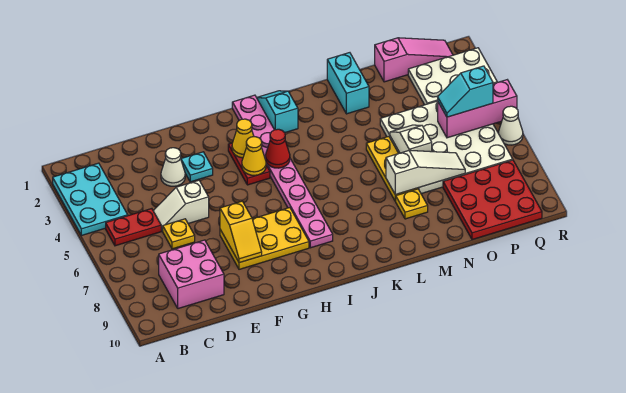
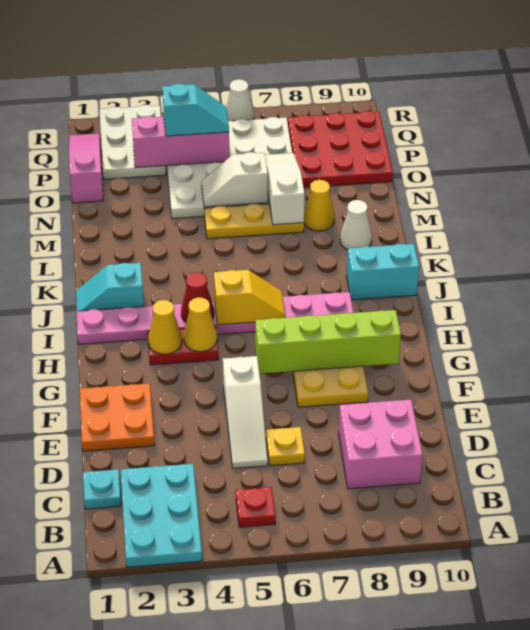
cyan 2x3 plate [53,163,128,236] -> cyan 2x3 plate turned to [121,464,202,567]
red 1x2 plate [106,209,161,246] -> red 1x1 plate [236,487,275,527]
white 1x2 slope [154,180,209,231] -> white 1x3 slope [223,356,268,468]
none -> orange 2x2 plate [80,383,154,451]
white 1x1 cone [161,148,185,186] -> white 1x1 cone moved to [340,200,372,250]
cyan 1x1 plate [181,152,213,182] -> cyan 1x1 plate moved to [83,469,121,509]
yellow 1x2 slope [220,201,262,263] -> yellow 1x2 slope moved to [214,270,285,325]
none -> lime 1x4 brick [255,310,401,374]
cyan 1x2 brick [327,53,369,114] -> cyan 1x2 brick moved to [347,244,419,300]
yellow 1x1 plate [396,189,428,219] -> yellow 1x1 cone [304,180,335,231]
pink 1x3 brick [438,80,517,138] -> pink 1x3 brick turned to [132,116,229,168]
cyan 1x2 slope [438,66,493,117] -> cyan 1x2 slope turned to [162,84,229,136]

